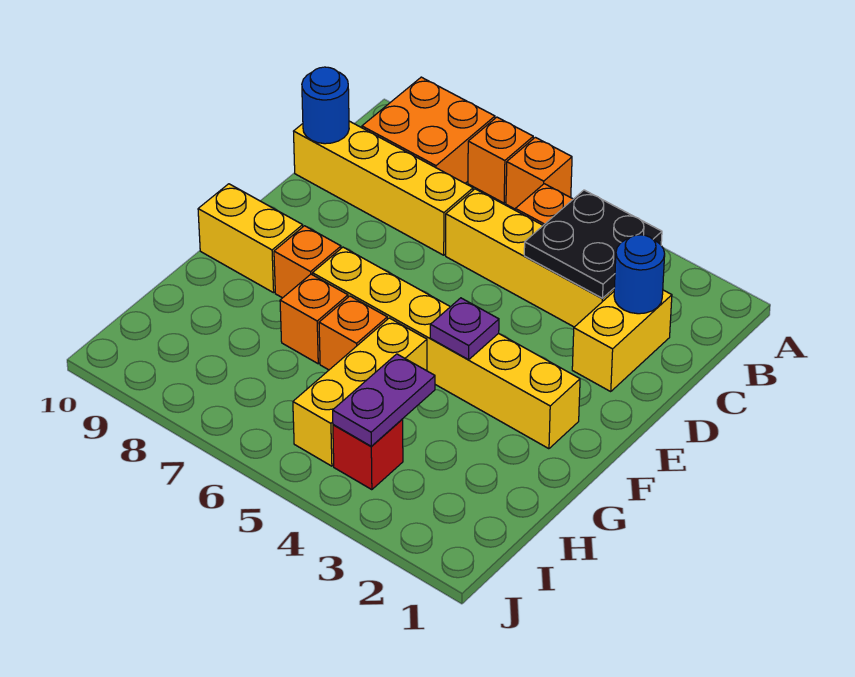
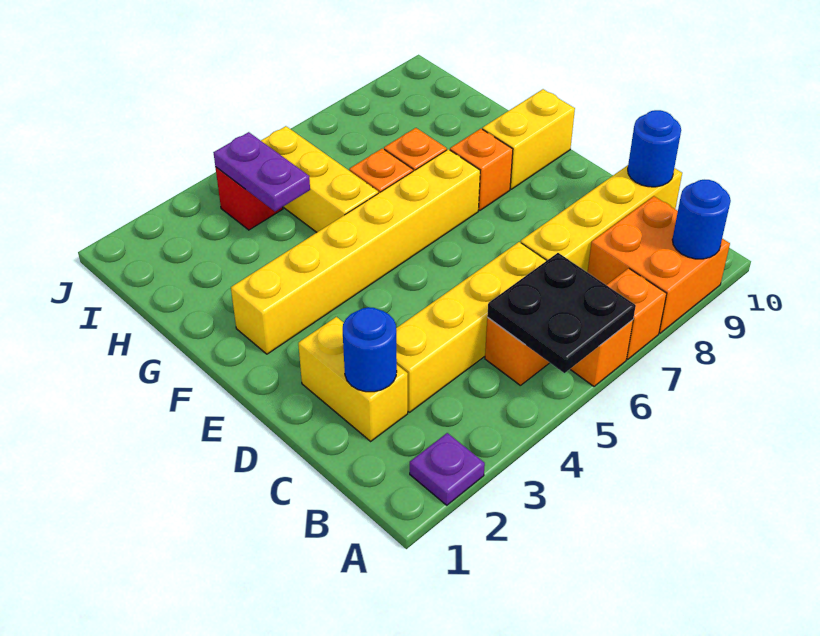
none -> blue 1x1 round brick [672,180,731,259]
black 2x2 plate [524,190,662,298] -> black 2x2 plate moved to [487,253,636,373]
purple 1x1 plate [430,298,499,360] -> purple 1x1 plate moved to [410,433,485,505]

